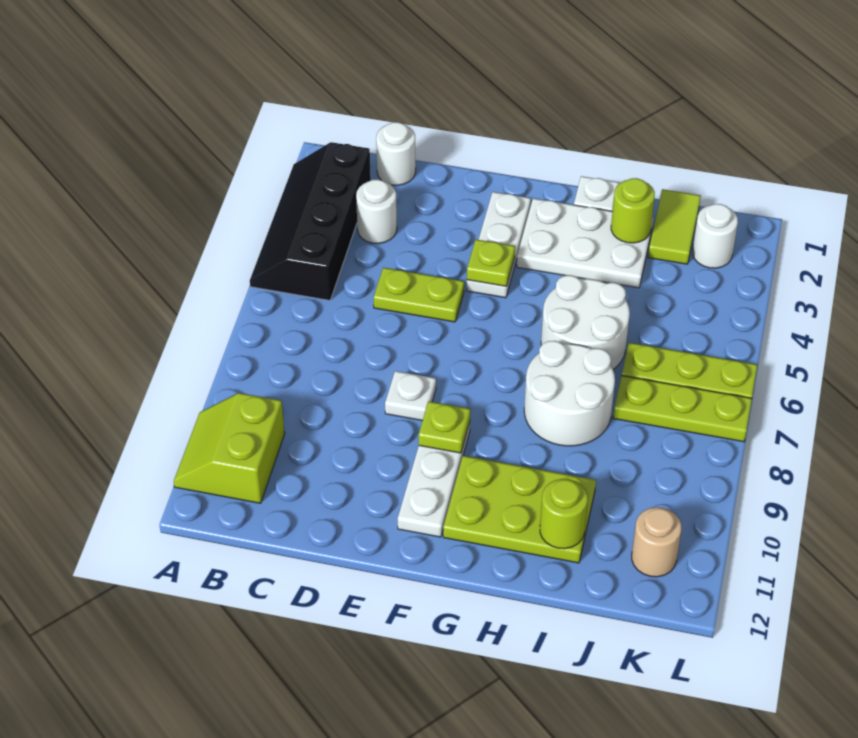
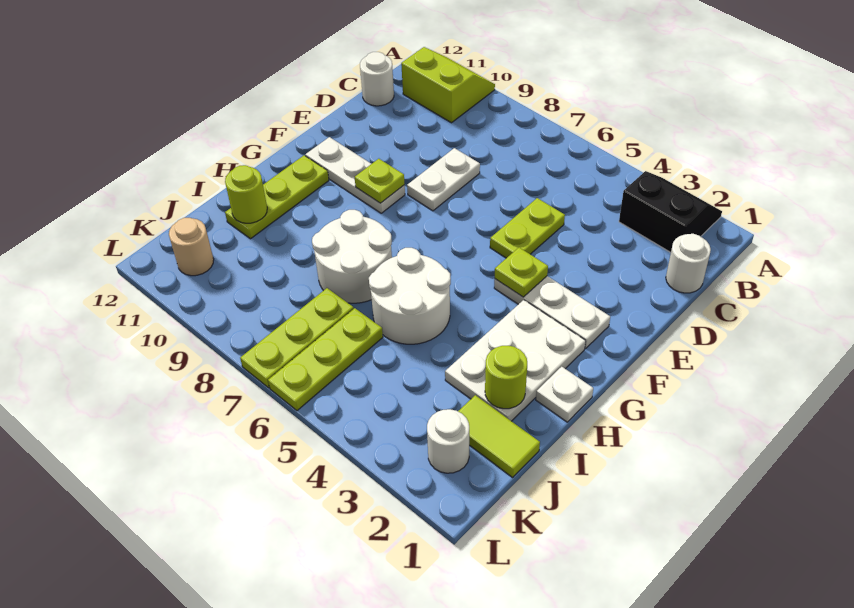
black 2x4 slope [250,142,371,300] -> black 2x2 slope [619,171,722,252]
white 1x1 round brick [356,180,397,244] -> white 1x1 round brick moved to [360,52,394,106]
white 1x1 plate [385,371,436,421] -> white 1x2 plate [407,148,480,211]
lime 2x3 plate [443,456,596,563] -> lime 1x3 plate [225,155,329,239]

